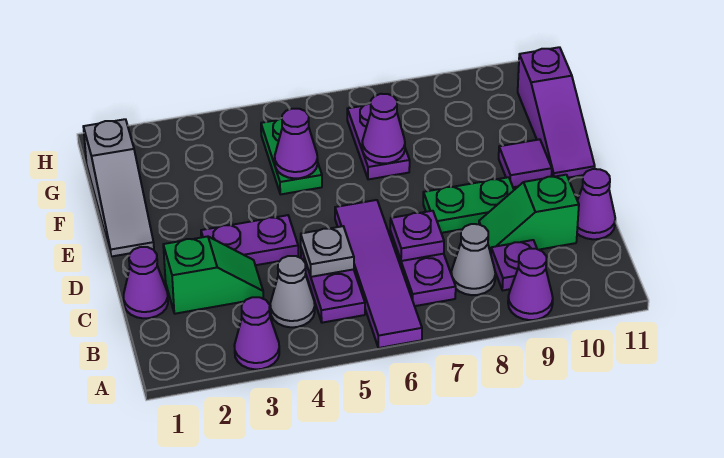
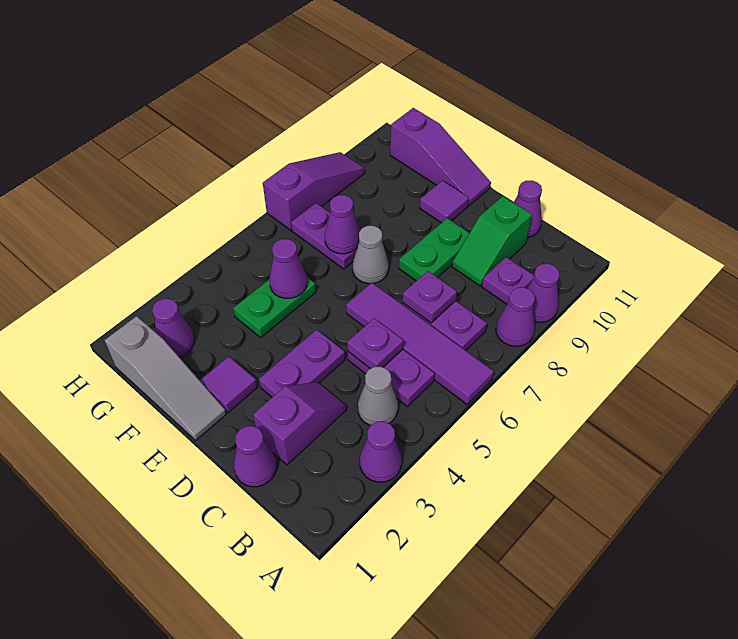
none -> purple 1x1 cone [496,287,535,346]
grey 1x1 cone [451,224,495,295] -> grey 1x1 cone moved to [353,226,389,284]
green 1x2 slope [163,236,263,314] -> purple 1x2 slope [253,382,346,465]
grey 1x1 plate [301,226,354,277] -> purple 1x1 plate [347,318,404,369]
none -> purple 1x1 tile [200,357,257,413]
green 1x2 plate [261,118,322,194] -> green 1x2 plate turned to [233,277,316,338]
none -> purple 1x1 cone [152,299,194,357]
none -> purple 1x3 slope [263,152,365,230]

